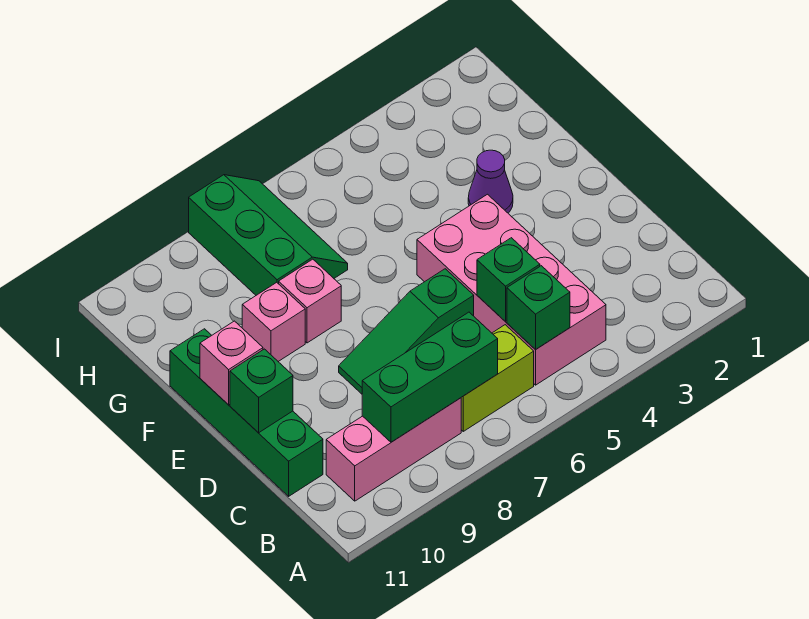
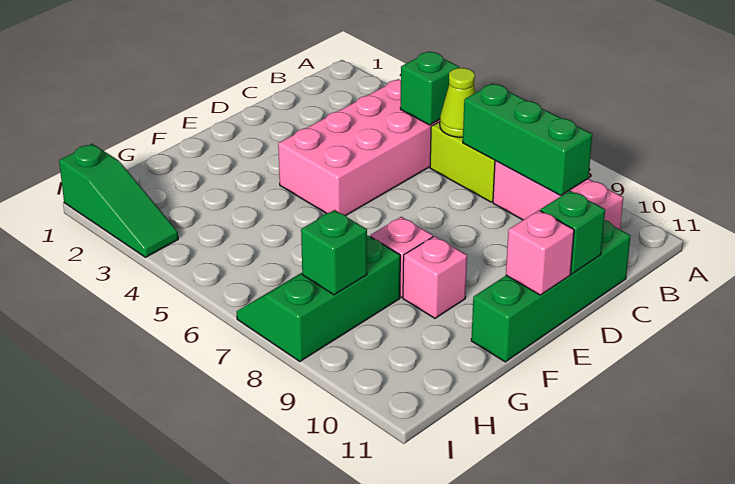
none -> lime 1x1 cone [440,68,475,137]
green 1x1 brick [477,238,540,321] -> green 1x1 brick moved to [301,210,367,295]
green 1x3 slope [339,269,474,394] -> green 1x3 slope moved to [59,144,178,257]
purple 1x1 cone [468,150,513,213] -> none

